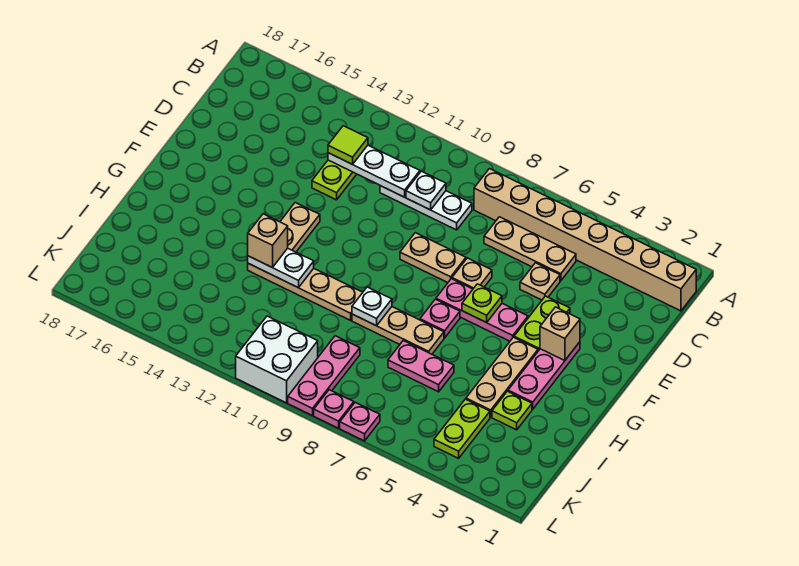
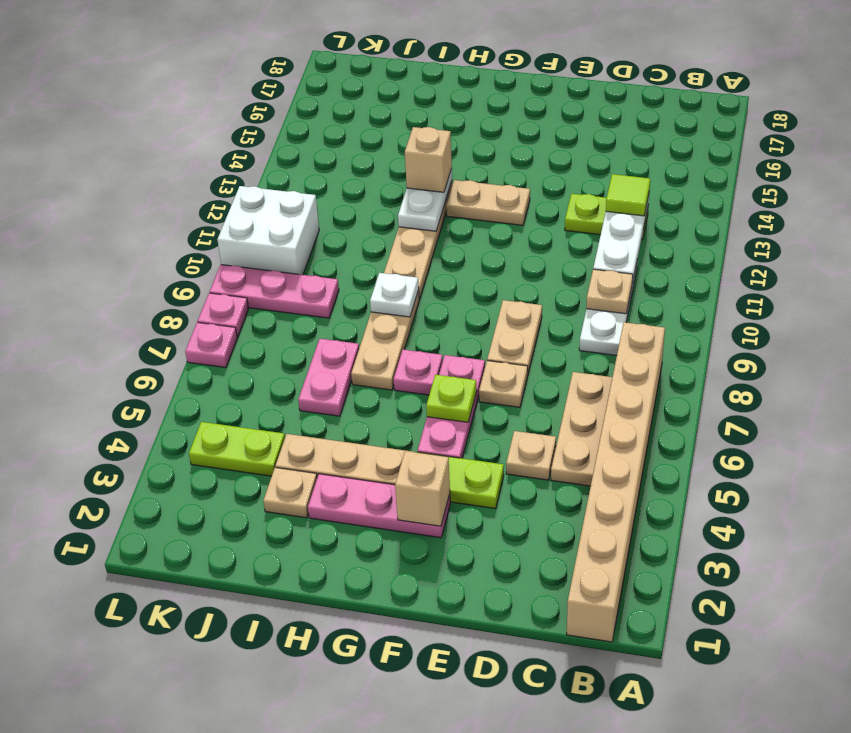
white 1x1 plate [406,171,446,210] -> tan 1x1 plate [586,269,633,314]
lime 1x1 plate [492,391,532,430] -> tan 1x1 plate [263,467,317,518]

